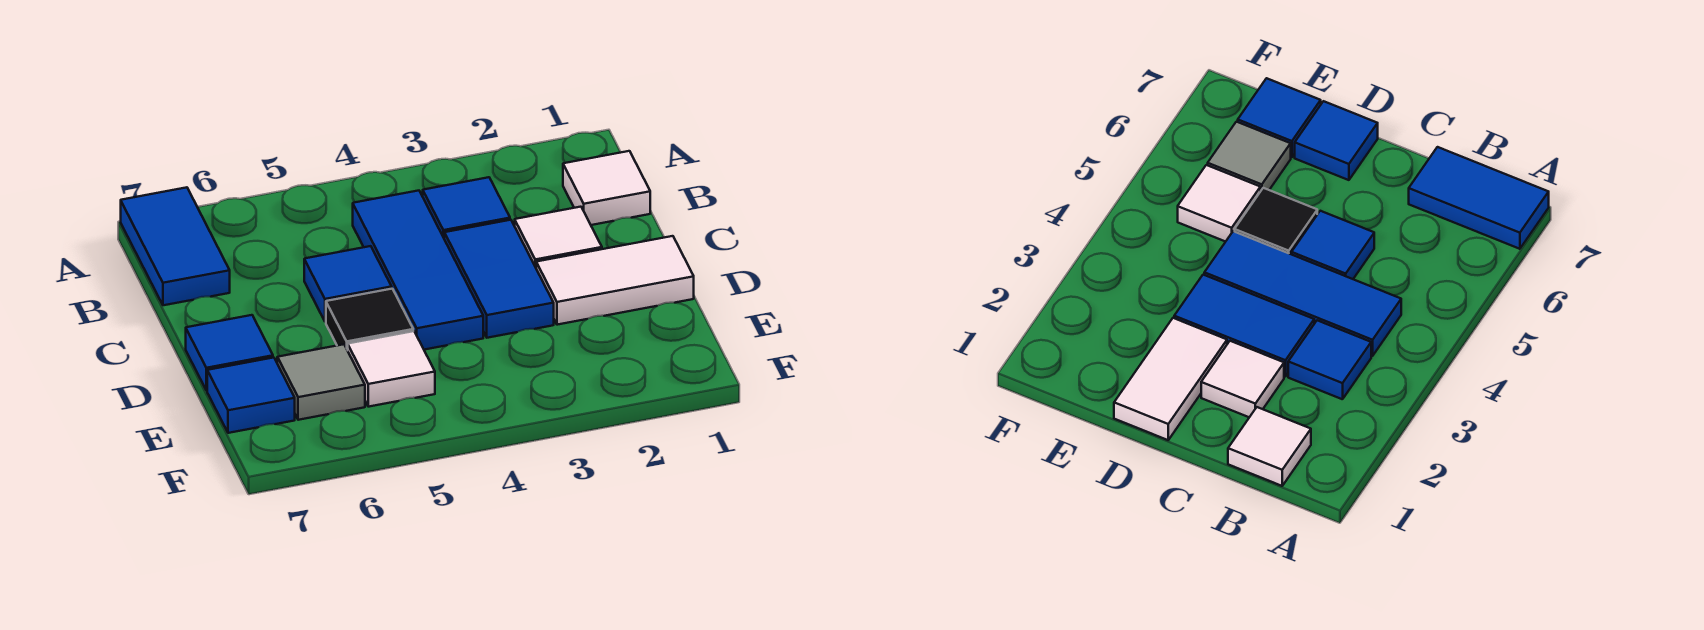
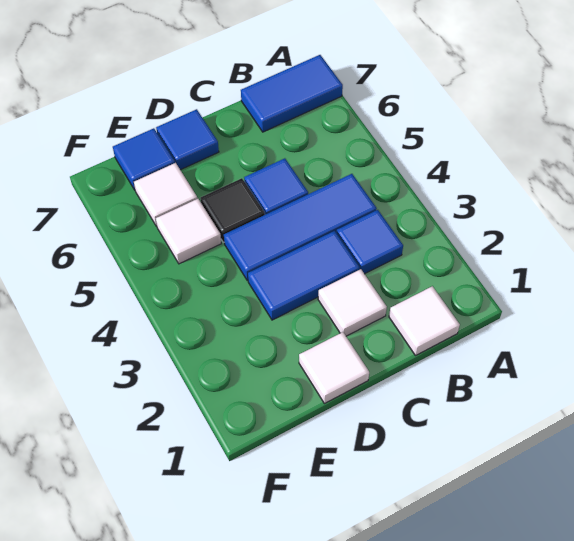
white 1x2 tile [536,236,694,325] -> white 1x1 tile [299,332,369,404]
grey 1x1 tile [277,344,365,420] -> white 1x1 tile [134,163,197,226]

